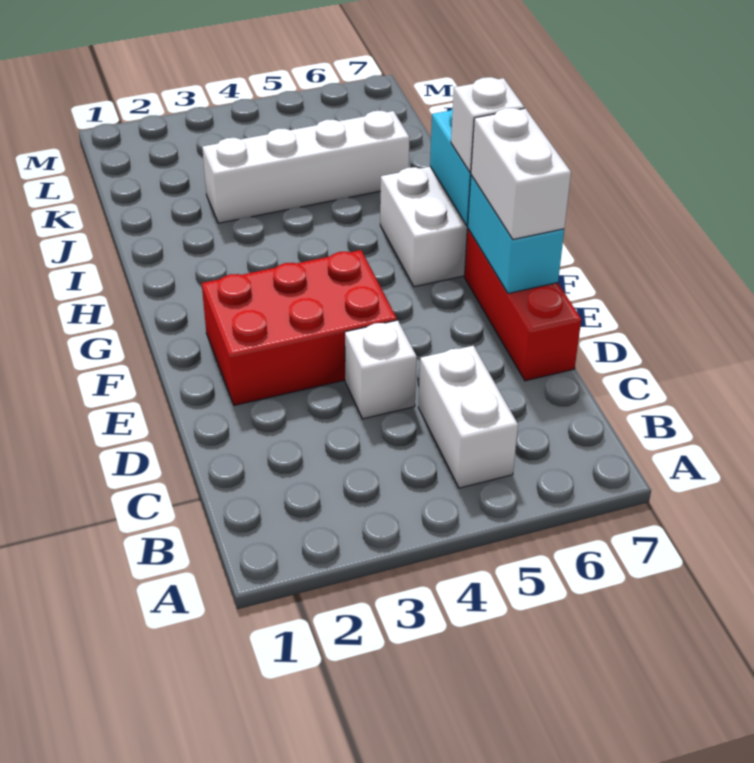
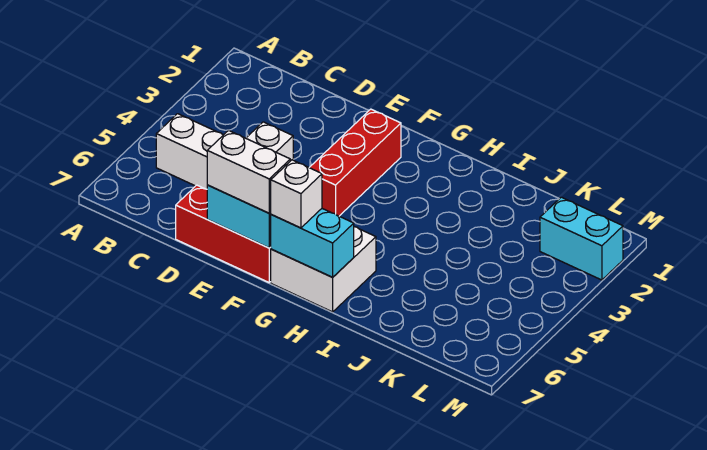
red 2x3 brick [202,250,397,405] -> red 1x3 brick [309,109,401,216]
white 1x4 brick [202,111,409,223] -> none
none -> cyan 1x2 brick [540,197,623,280]

